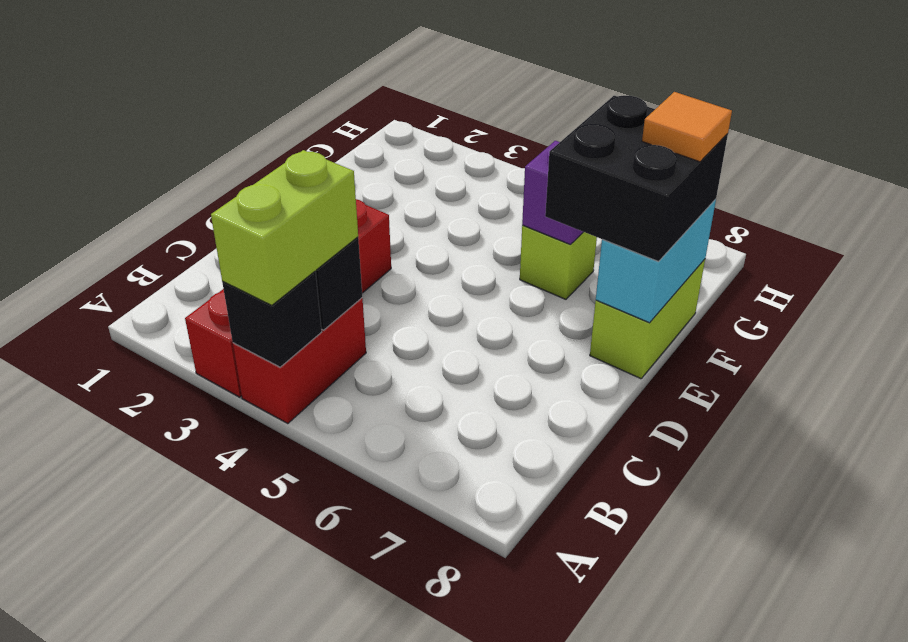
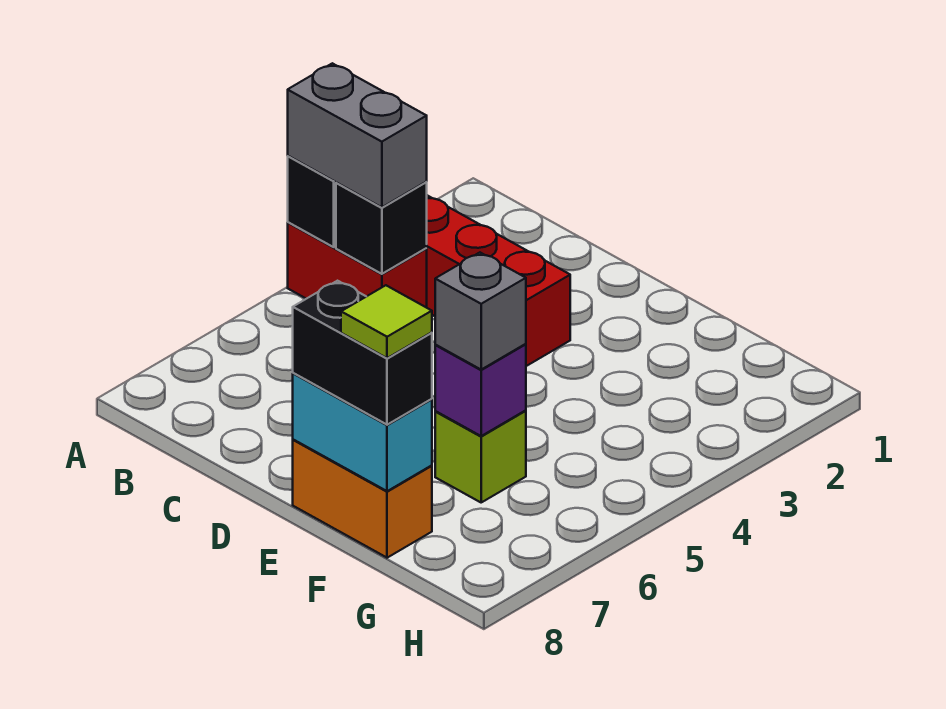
lime 1x2 brick [211,150,358,305] -> grey 1x2 brick [288,63,427,207]
black 2x2 brick [545,95,728,262] -> black 1x2 brick [293,281,432,425]
lime 1x2 brick [590,259,705,379] -> orange 1x2 brick [293,440,432,558]
none -> grey 1x1 brick [435,253,526,369]
orange 1x1 tile [642,92,732,162] -> lime 1x1 tile [341,285,432,358]

